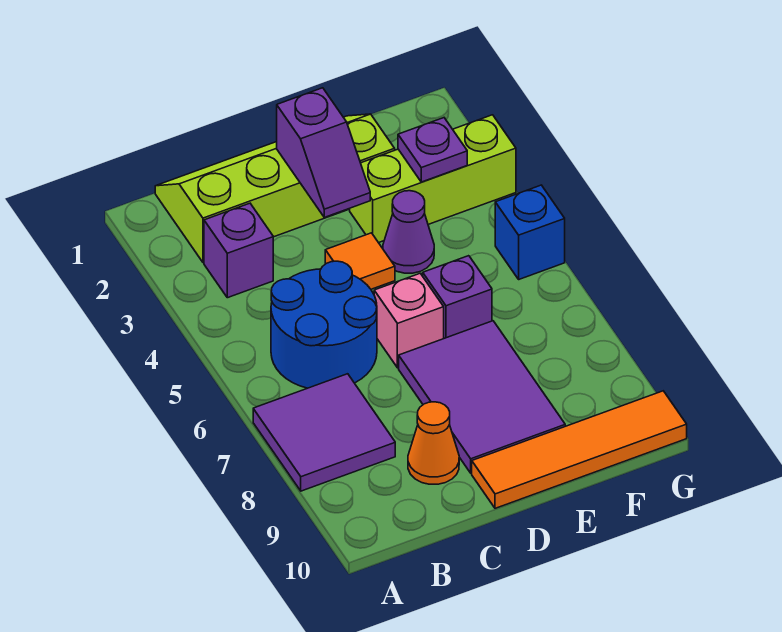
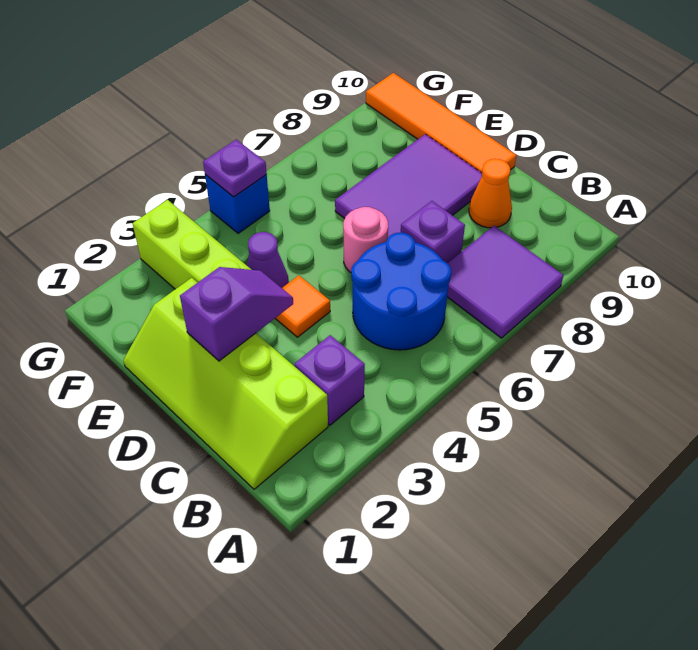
pink 1x1 brick [374,273,444,368] -> pink 1x1 round brick [343,207,388,272]
purple 1x1 brick [423,256,492,338] -> purple 1x1 brick moved to [401,201,465,263]
purple 1x1 plate [398,118,467,182] -> purple 1x1 plate moved to [203,139,267,197]

